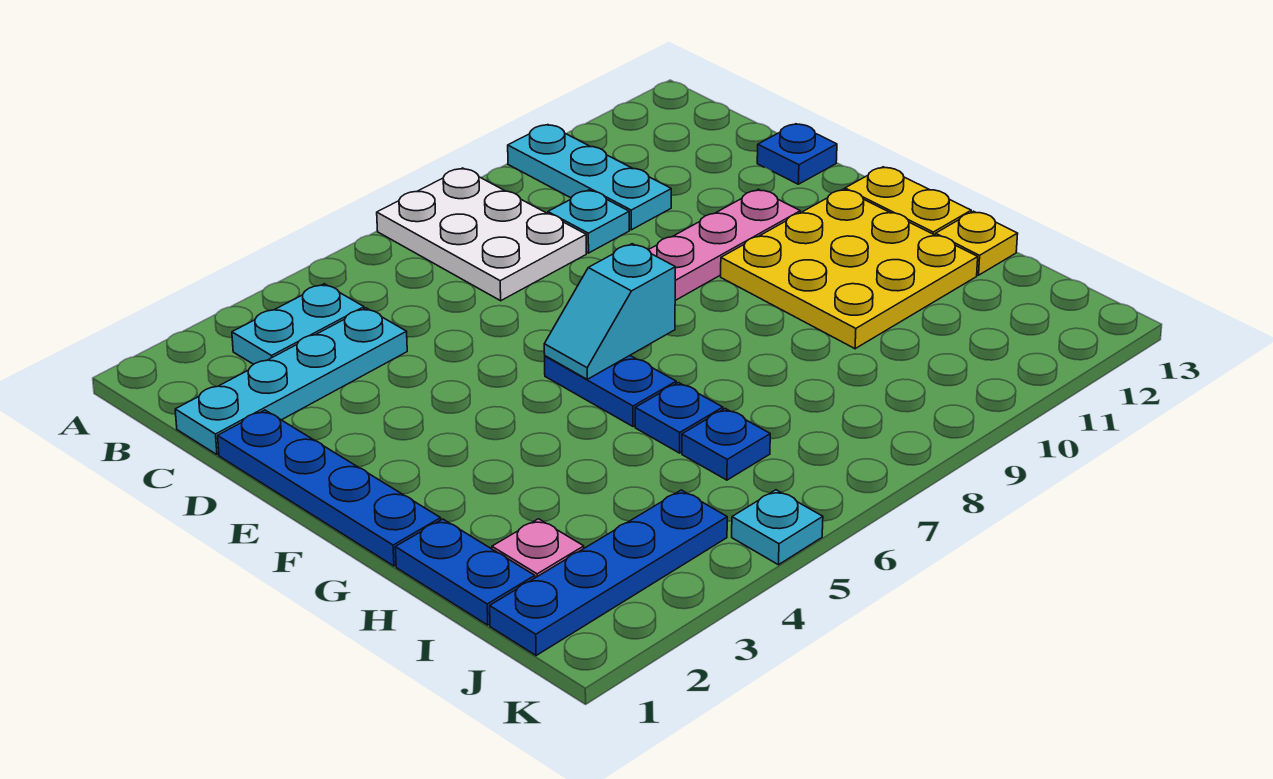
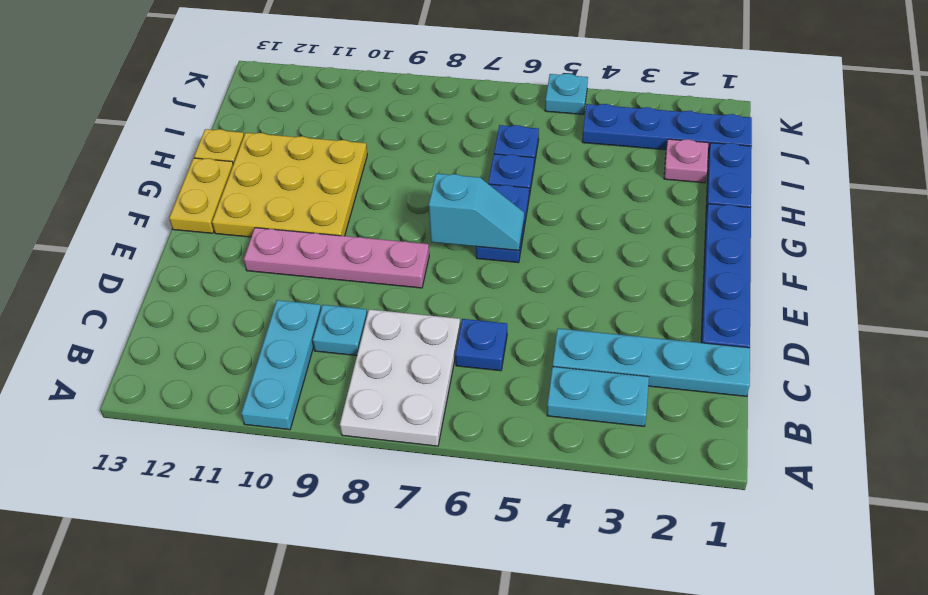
blue 1x1 plate [757,124,837,184] -> blue 1x1 plate moved to [455,319,507,371]

